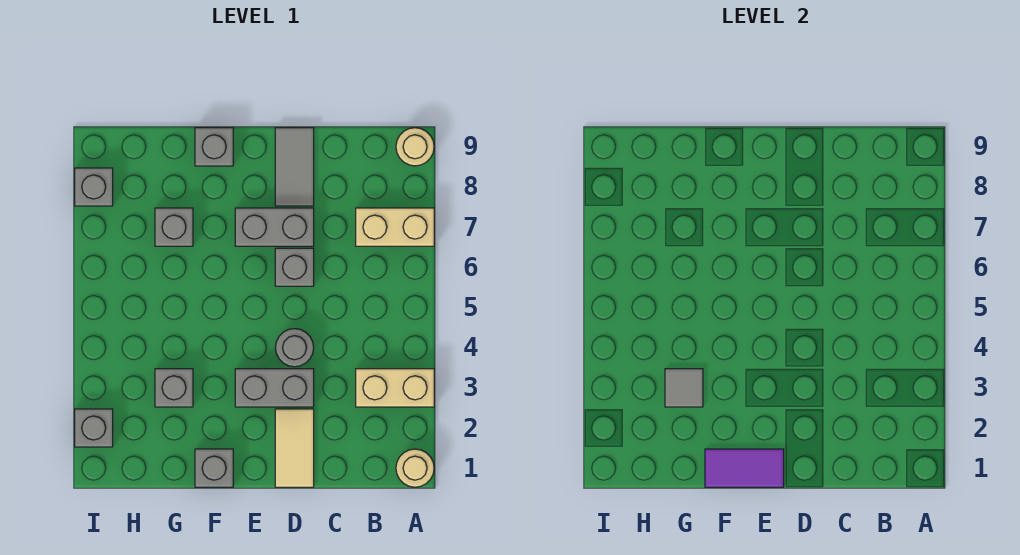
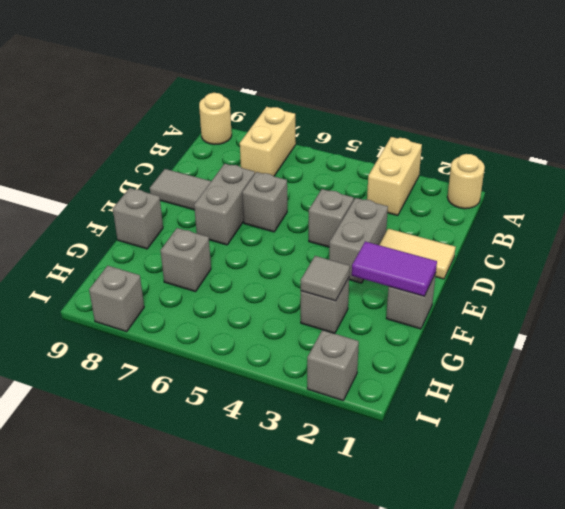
grey 1x1 round brick [275,329,314,367] -> grey 1x1 brick [309,189,354,247]
purple 1x2 tile [705,449,784,487] -> purple 1x2 tile turned to [352,242,437,296]

